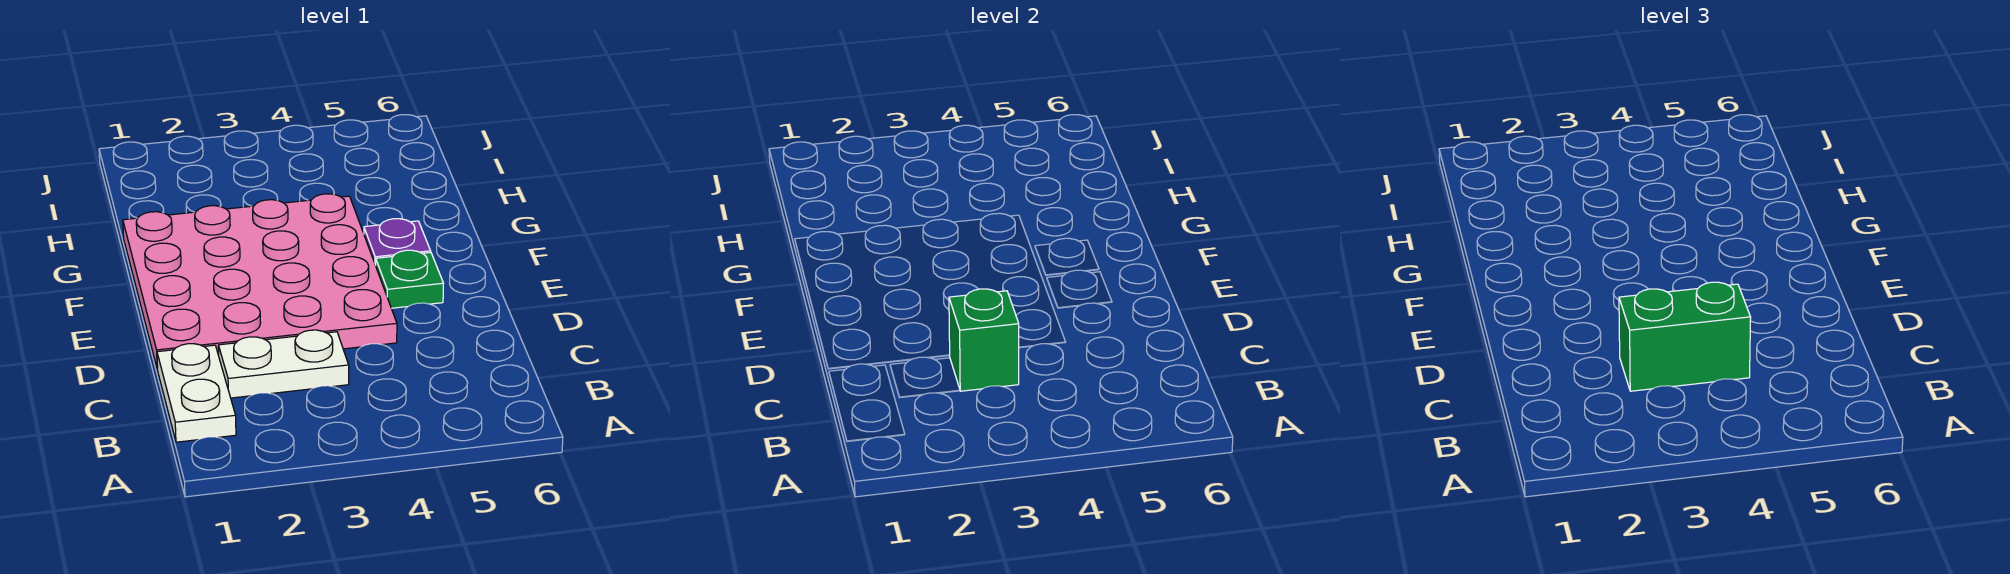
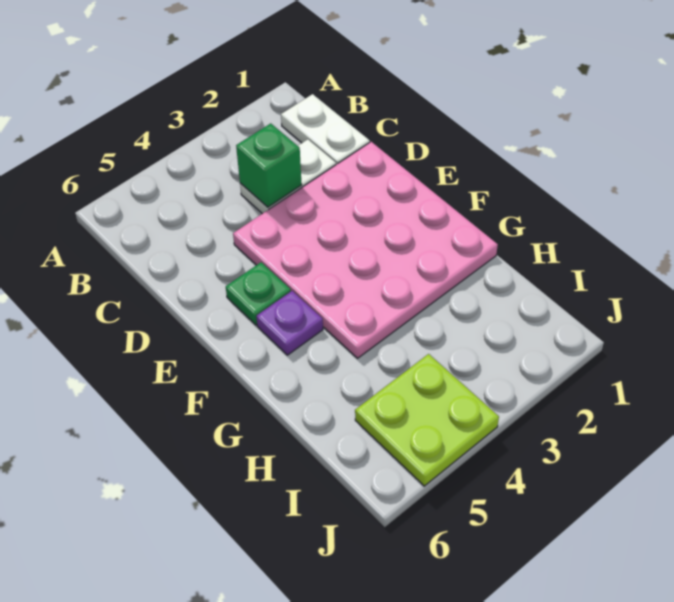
green 1x2 brick [1619,282,1751,391] -> none
none -> lime 2x2 plate [355,354,499,486]

